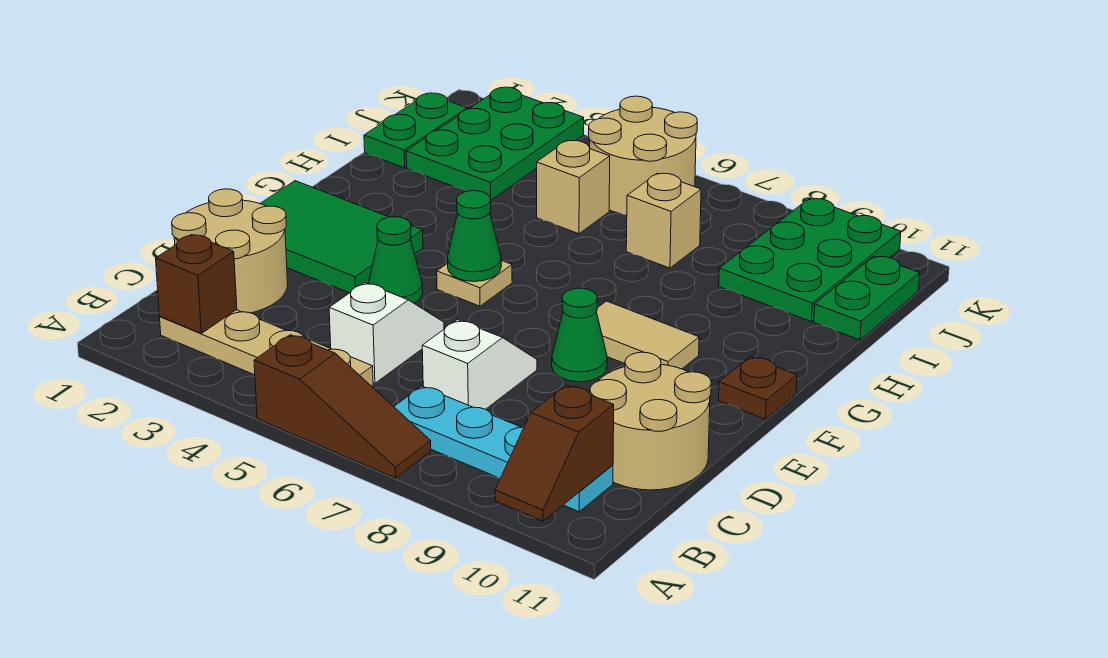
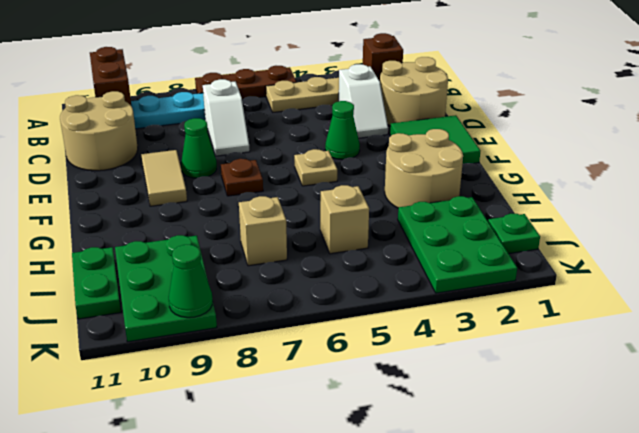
brown 1x3 slope [254,335,431,478] -> brown 1x3 plate [195,66,296,99]
brown 1x2 slope [495,385,614,521] -> brown 1x2 brick [90,47,131,105]
white 1x2 slope [329,283,444,383] -> white 1x2 slope moved to [339,64,388,138]
green 2x3 tile [260,181,423,293] -> green 2x2 tile [390,115,480,164]
green 1x1 cone [447,191,501,282] -> green 1x1 cone moved to [169,245,213,318]
tan 1x2 tile [596,301,699,369] -> tan 1x2 tile turned to [141,150,187,206]
brown 1x1 plate [719,357,797,419] -> brown 1x1 plate moved to [221,159,263,196]
green 1x2 plate [364,93,467,168] -> green 1x1 plate [488,214,540,254]
tan 2x2 round brick [589,96,697,215] -> tan 2x2 round brick moved to [385,129,463,208]

